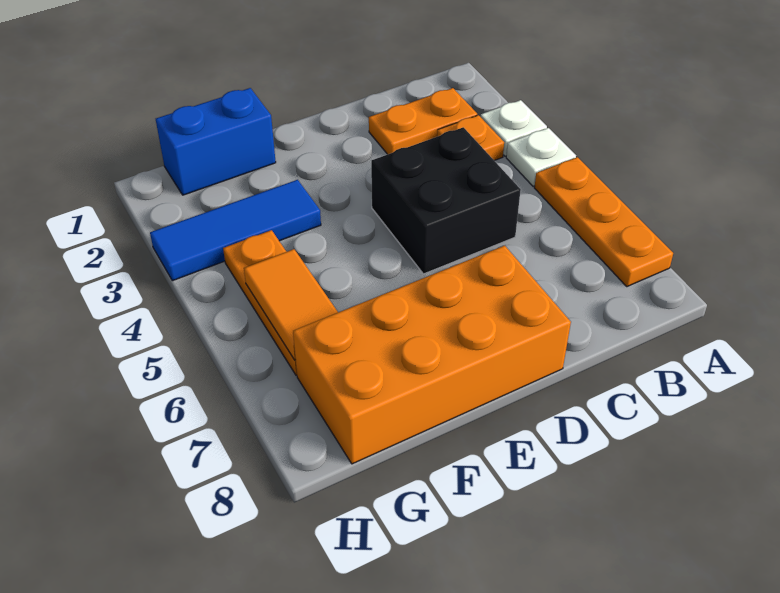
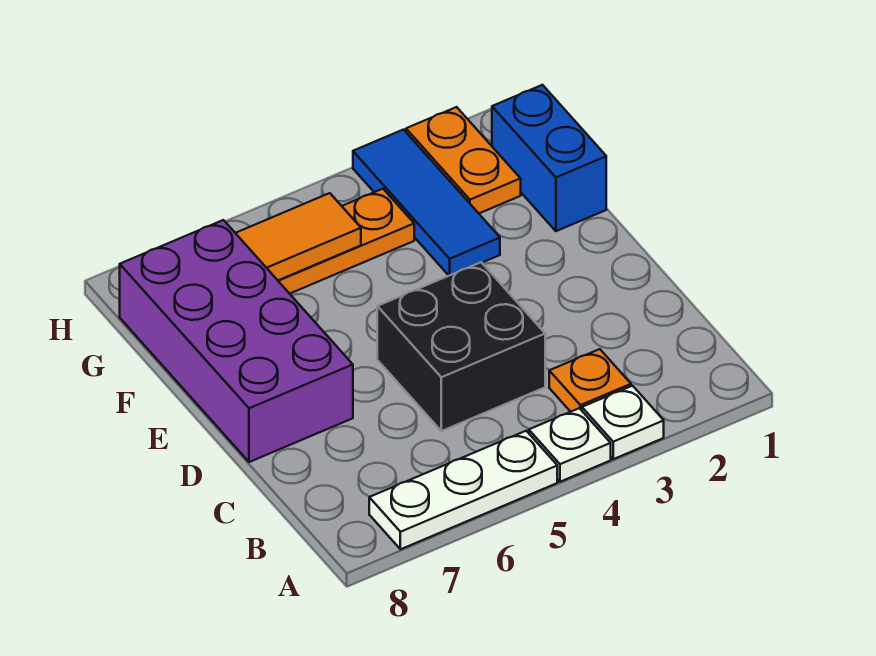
orange 1x3 plate [534,157,673,287] -> white 1x3 plate [369,431,557,549]
orange 1x2 plate [369,88,477,154] -> orange 1x2 plate moved to [406,107,521,213]
orange 2x4 brick [293,246,571,464] -> purple 2x4 brick [120,220,353,462]

